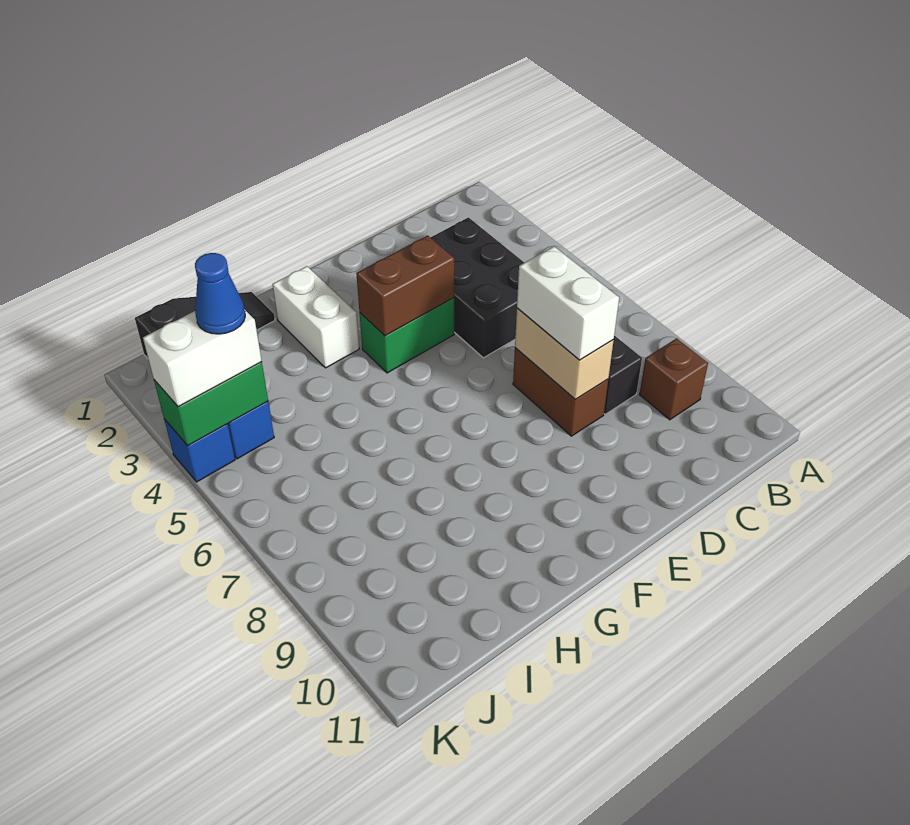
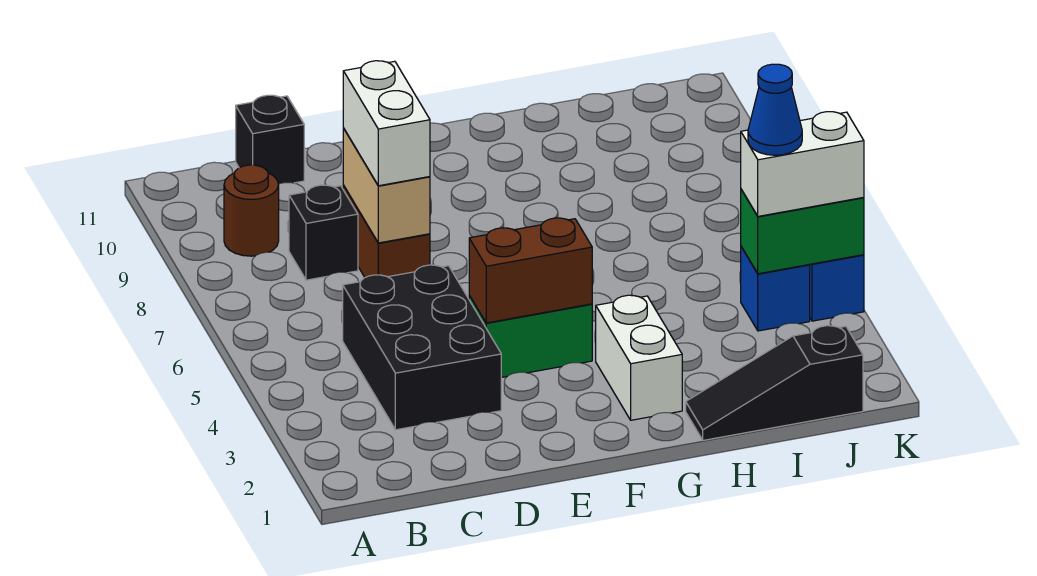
brown 1x1 brick [640,338,708,420] -> brown 1x1 round brick [224,165,279,256]
none -> black 1x1 brick [236,95,304,184]

